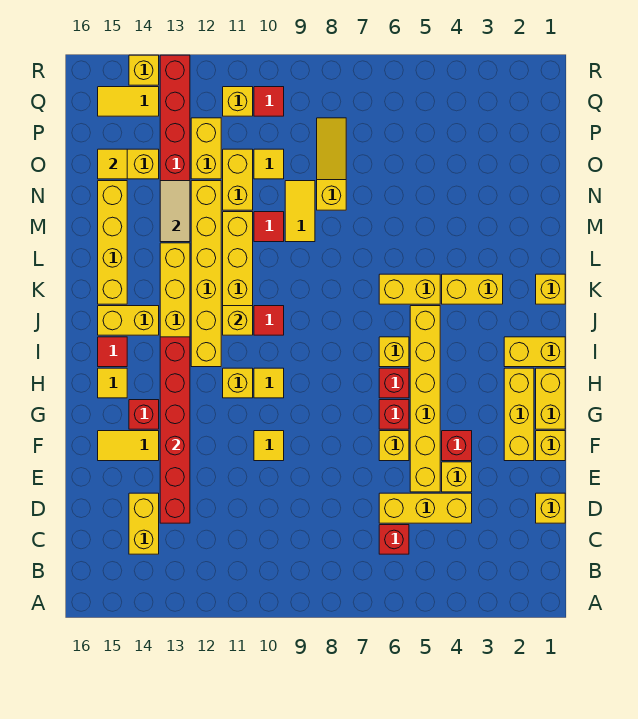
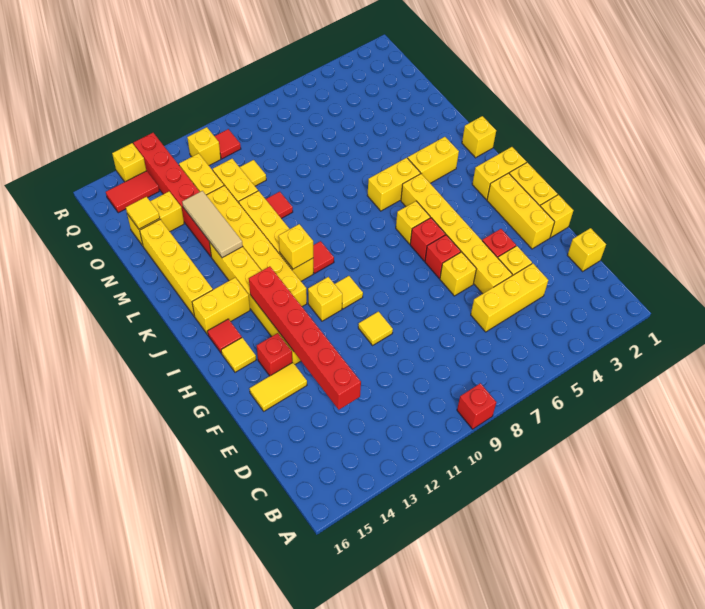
red 1x1 brick [379,525,409,554] -> red 1x1 brick moved to [457,383,496,429]
yellow 1x2 brick [129,493,159,554] -> none
yellow 1x2 tile [285,181,315,242] -> none
tan 1x2 tile [160,181,190,242] -> tan 1x3 tile [182,191,243,258]
yellow 1x3 slope [317,118,346,210] -> none
yellow 1x2 tile [98,87,159,116] -> red 1x2 tile [106,171,159,213]

